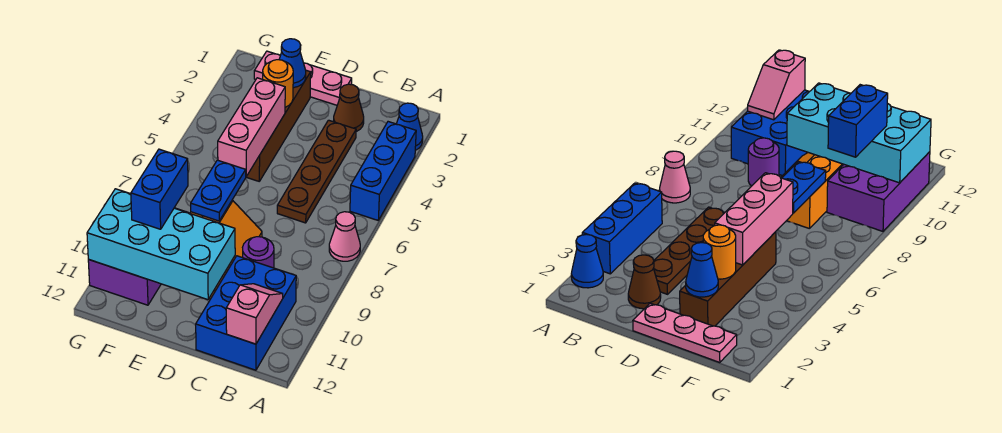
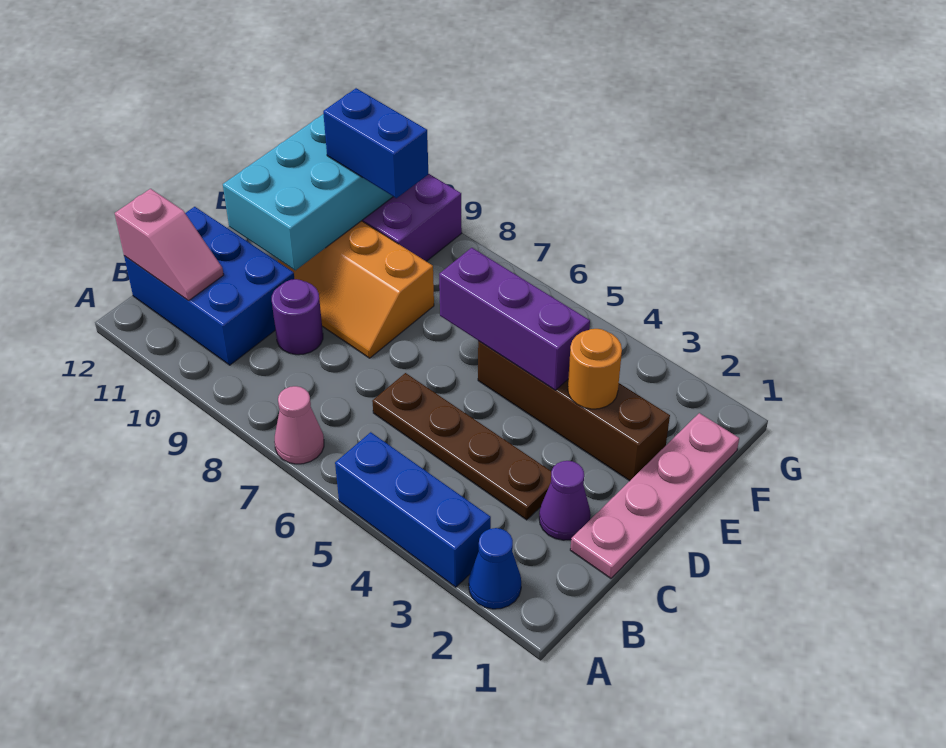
brown 1x1 cone [334,84,364,131] -> purple 1x1 cone [539,461,591,540]
pink 1x3 plate [254,51,352,105] -> pink 1x4 plate [570,413,739,578]
blue 1x1 cone [279,39,306,88] -> none
pink 1x3 brick [218,78,285,176] -> purple 1x3 brick [439,248,590,390]
blue 1x2 plate [191,160,246,221] -> none

